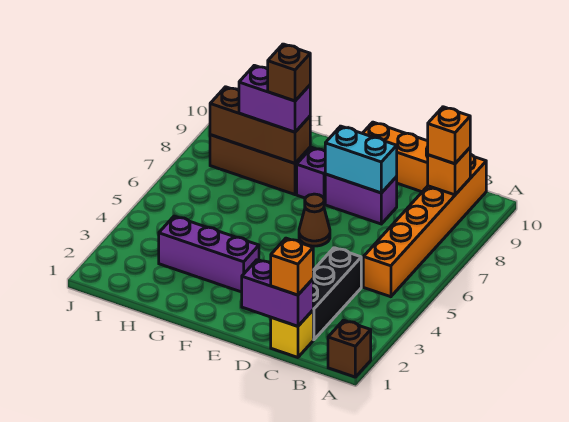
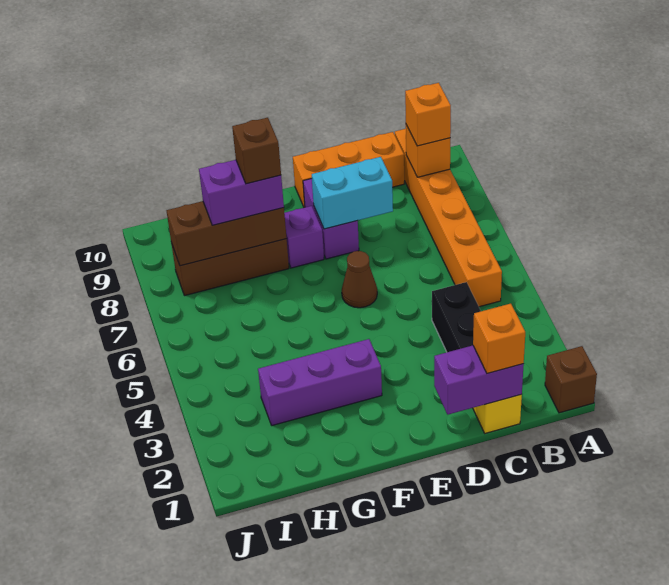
purple 1x2 brick [325,174,397,224] -> purple 1x2 brick turned to [303,179,359,259]

